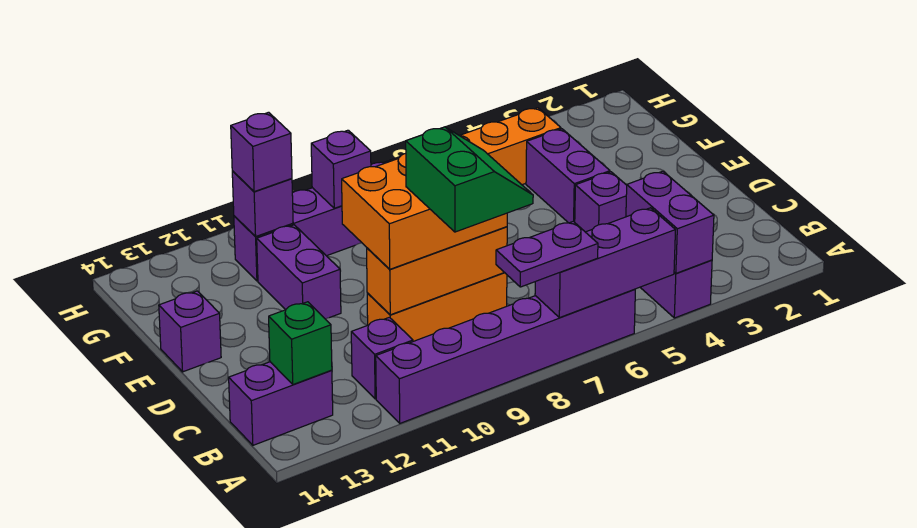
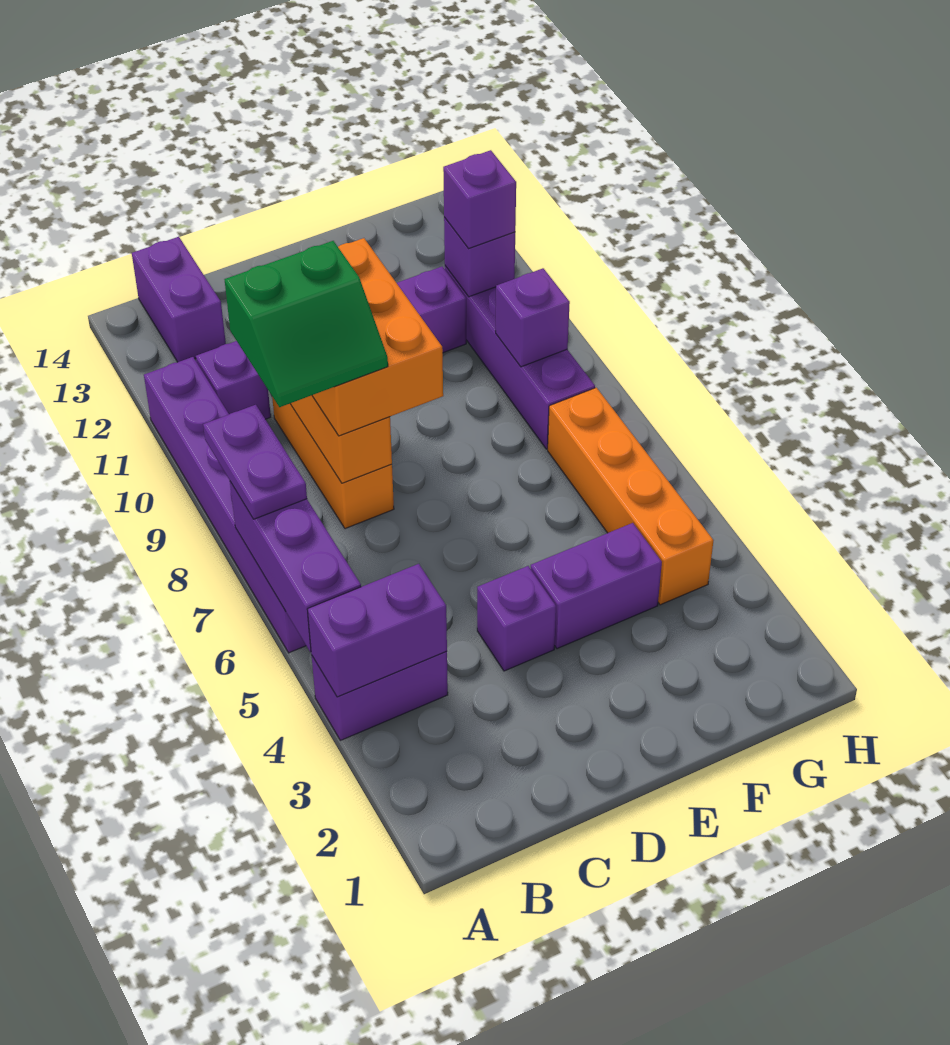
green 1x1 brick [269,302,332,384] -> none
purple 1x1 brick [159,291,221,372] -> none

